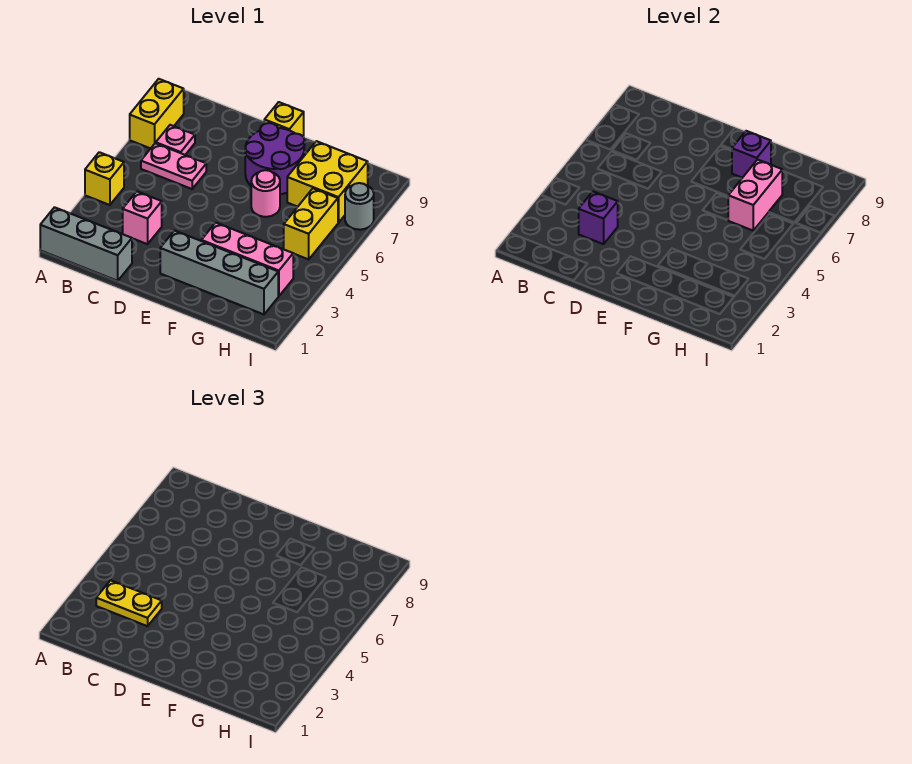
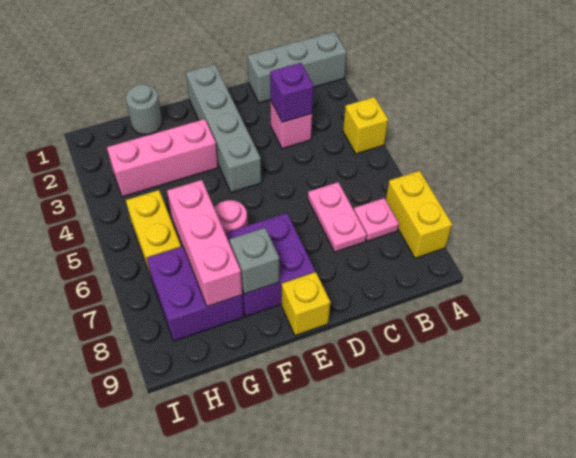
yellow 1x2 plate [96,580,162,626] -> none
pink 1x2 plate [141,143,206,189] -> pink 1x2 plate turned to [308,182,367,252]
grey 1x4 brick [160,231,278,314] -> grey 1x4 brick turned to [186,64,261,192]
purple 2x2 round brick [245,123,305,194] -> purple 2x2 brick [225,213,315,316]
purple 1x1 brick [732,131,771,178] -> grey 1x1 brick [230,228,279,294]
pink 1x2 brick [728,160,782,230] -> pink 1x3 brick [167,180,242,307]
yellow 2x2 brick [287,141,368,223] -> purple 2x2 brick [146,246,244,341]
grey 1x1 round brick [345,183,374,230] -> grey 1x1 round brick moved to [126,84,162,135]

